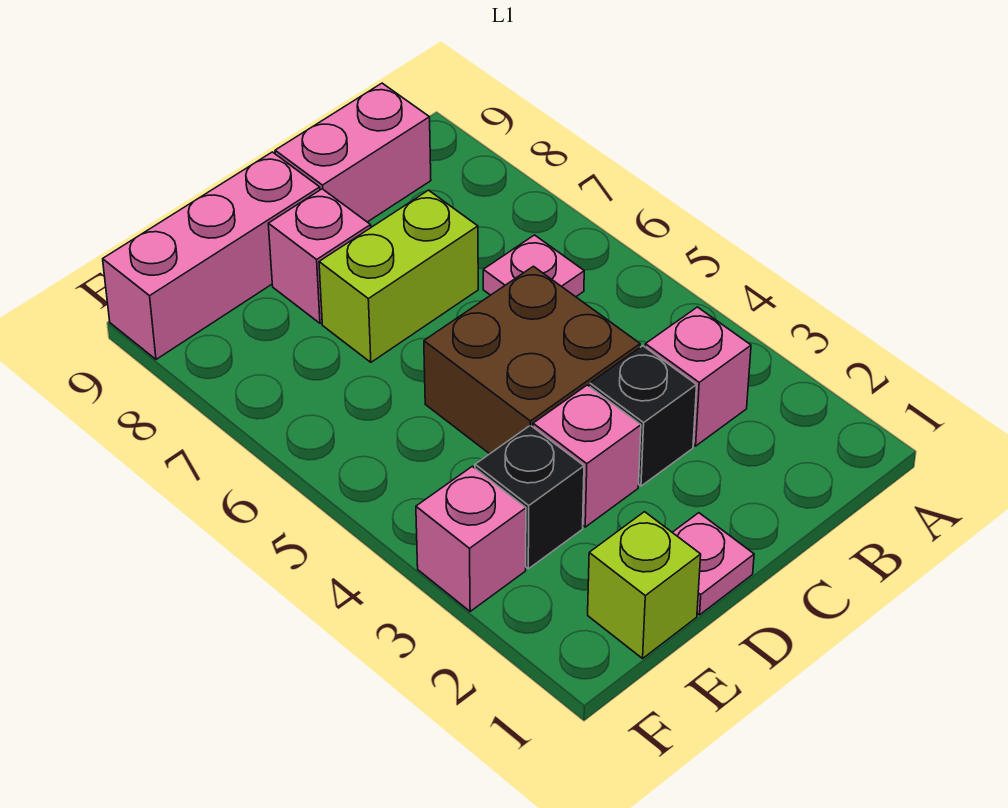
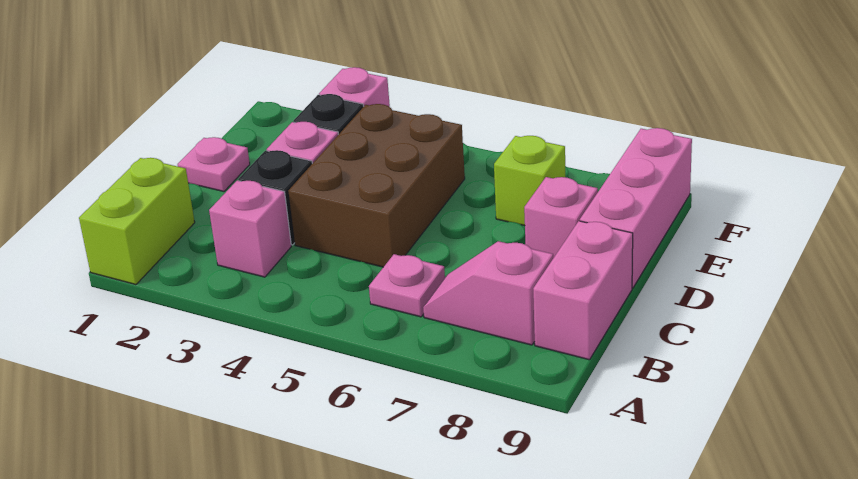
none -> pink 1x2 slope [423,241,553,345]
brown 2x2 brick [424,266,640,454] -> brown 2x3 brick [288,104,465,267]
lime 1x2 brick [319,190,478,362] -> lime 1x2 brick moved to [79,158,195,285]
lime 1x1 brick [588,512,701,658] -> lime 1x1 brick moved to [494,136,565,226]

